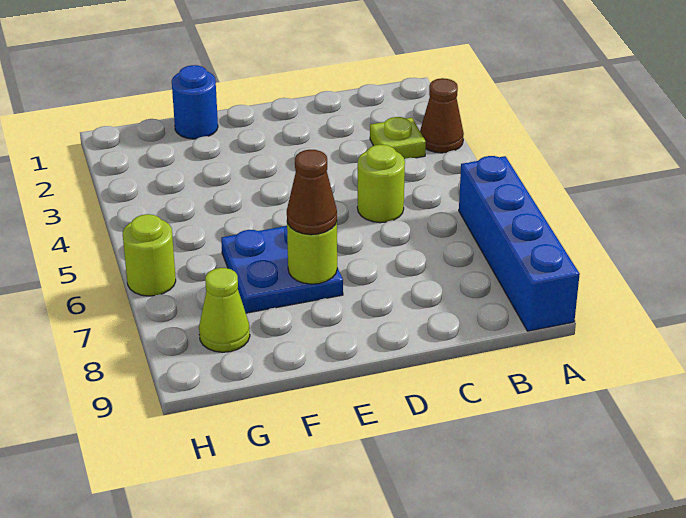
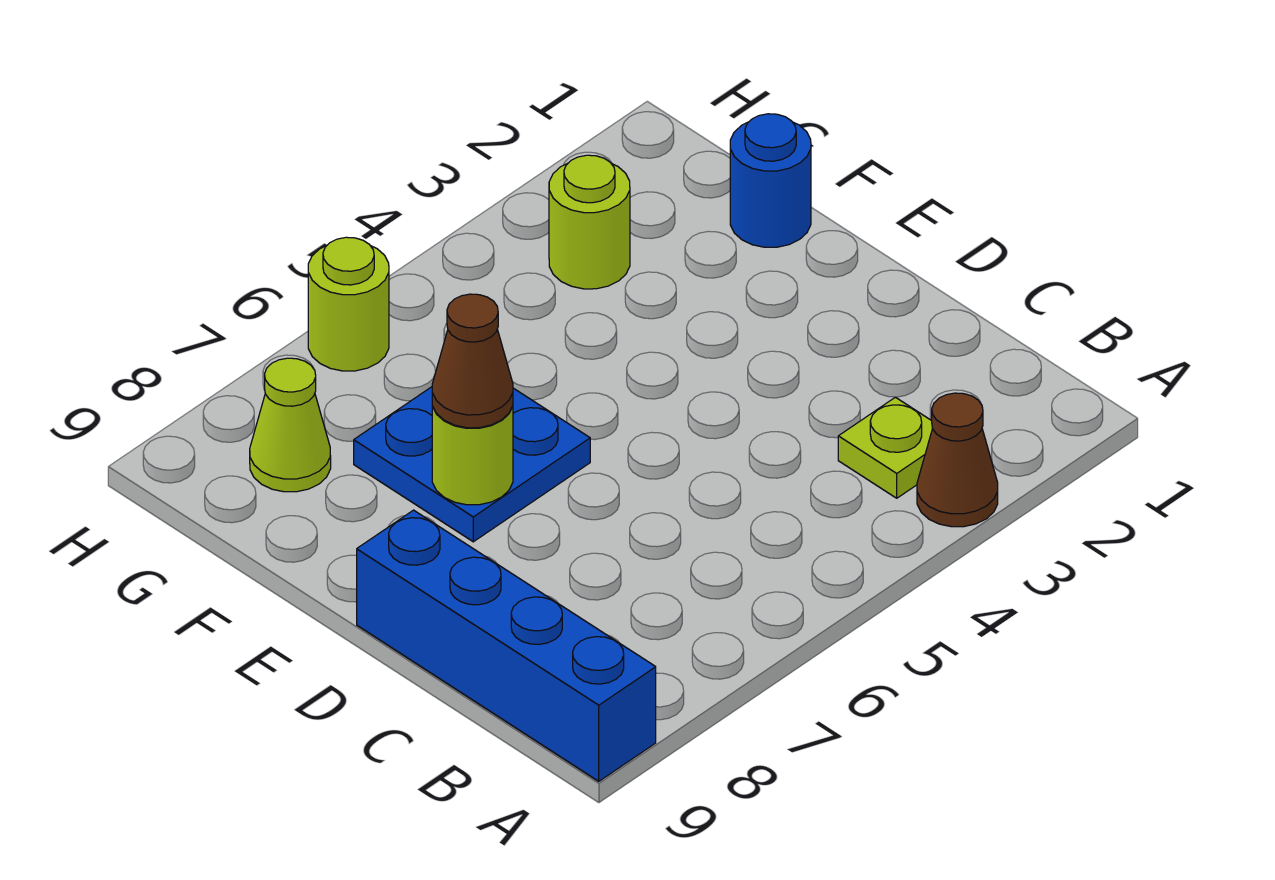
blue 1x4 brick [459,156,580,331] -> blue 1x4 brick turned to [357,510,656,781]
lime 1x1 round brick [357,145,405,223] -> lime 1x1 round brick moved to [549,155,630,289]

